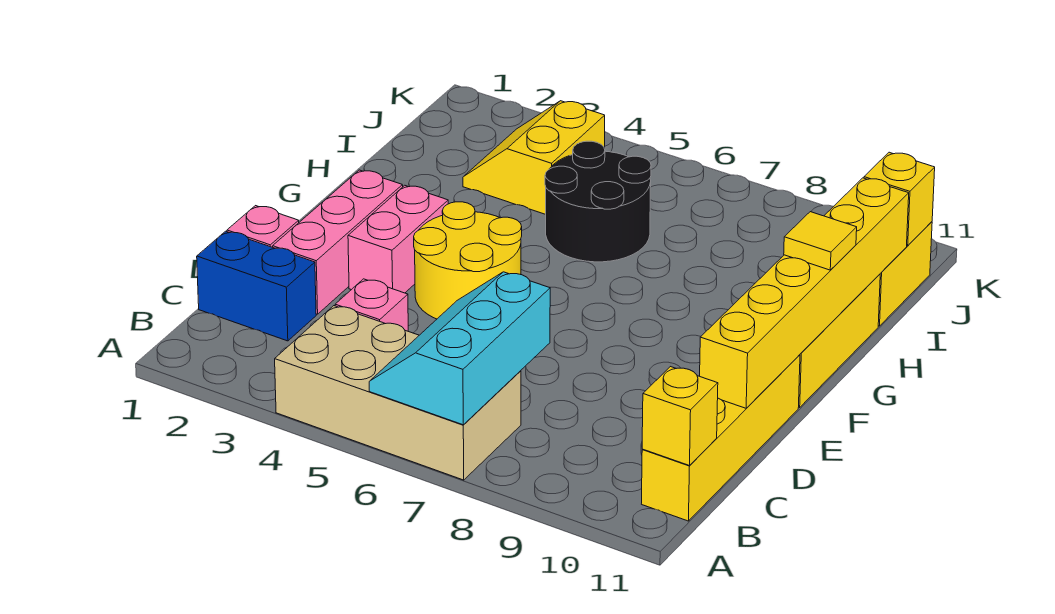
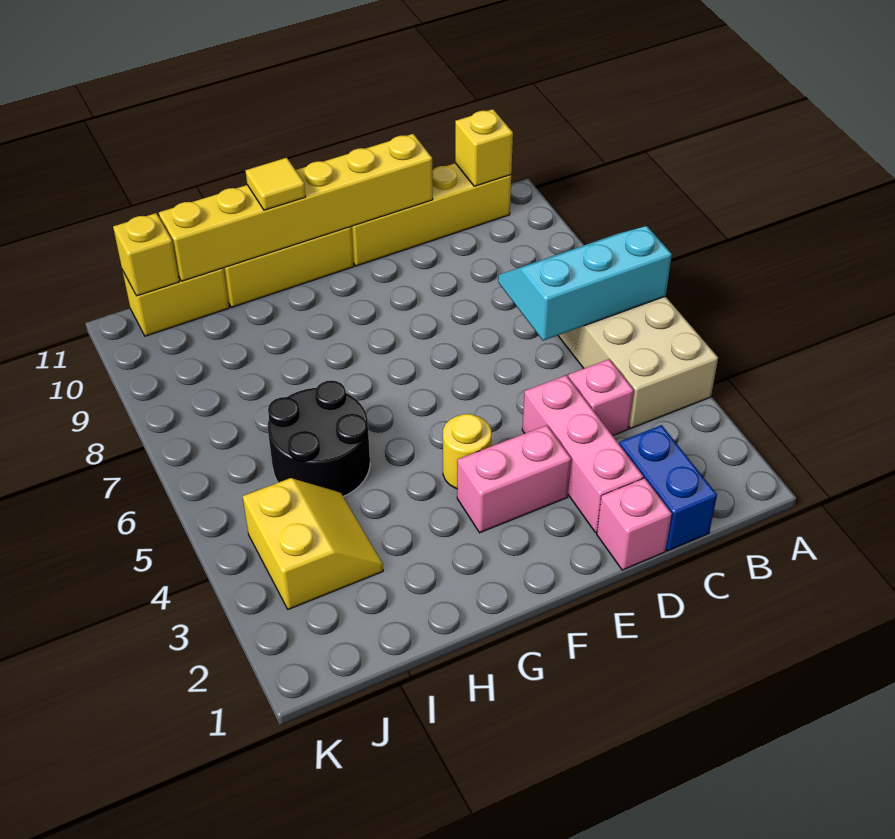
cyan 2x3 slope [369,272,550,425] -> cyan 2x3 slope turned to [498,226,672,341]
pink 1x3 brick [273,170,403,314] -> pink 1x3 brick turned to [522,375,643,533]
yellow 2x2 round brick [414,202,522,319] -> yellow 1x1 round brick [443,414,491,489]
yellow 2x2 slope [463,101,605,214] -> yellow 2x2 slope turned to [243,478,383,609]

